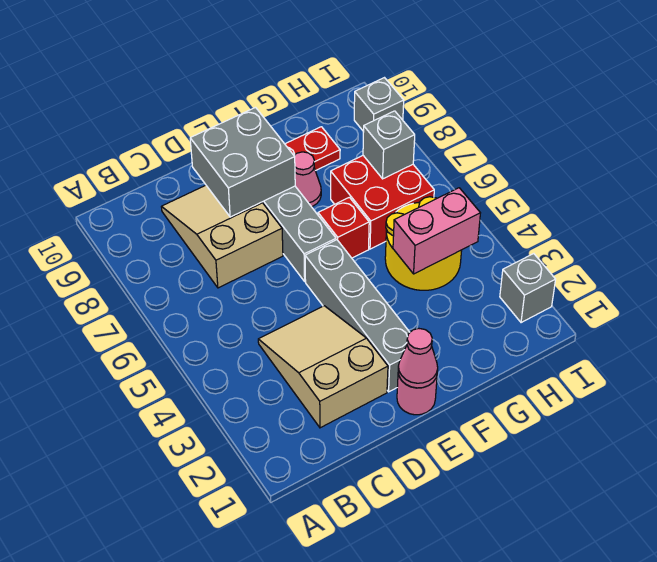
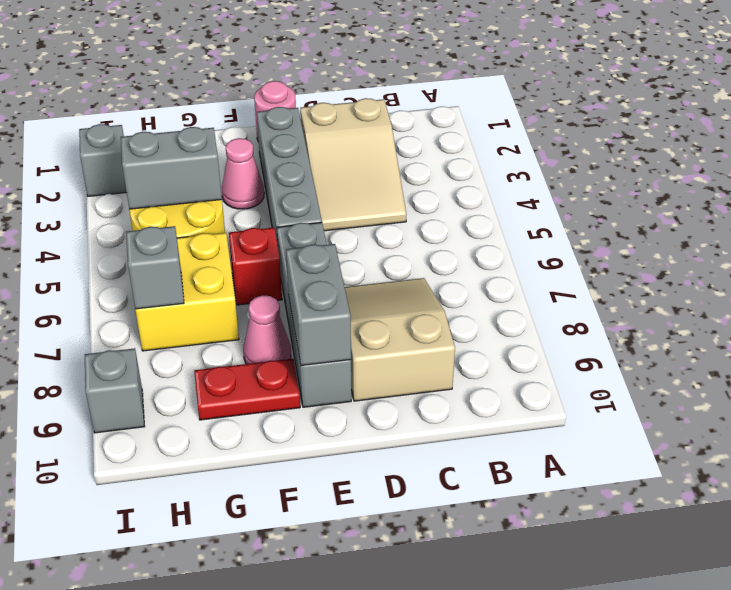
tan 2x3 slope [162,185,283,288] -> tan 2x3 slope turned to [345,278,455,401]
grey 2x2 brick [190,108,295,217] -> grey 1x2 brick [286,244,351,365]
pink 1x1 cone [398,329,438,388] -> pink 1x1 cone moved to [222,138,264,209]
pink 1x2 brick [393,188,480,274] -> grey 1x2 brick [121,127,222,209]
red 2x2 brick [331,156,434,249] -> yellow 2x2 brick [135,233,239,351]

